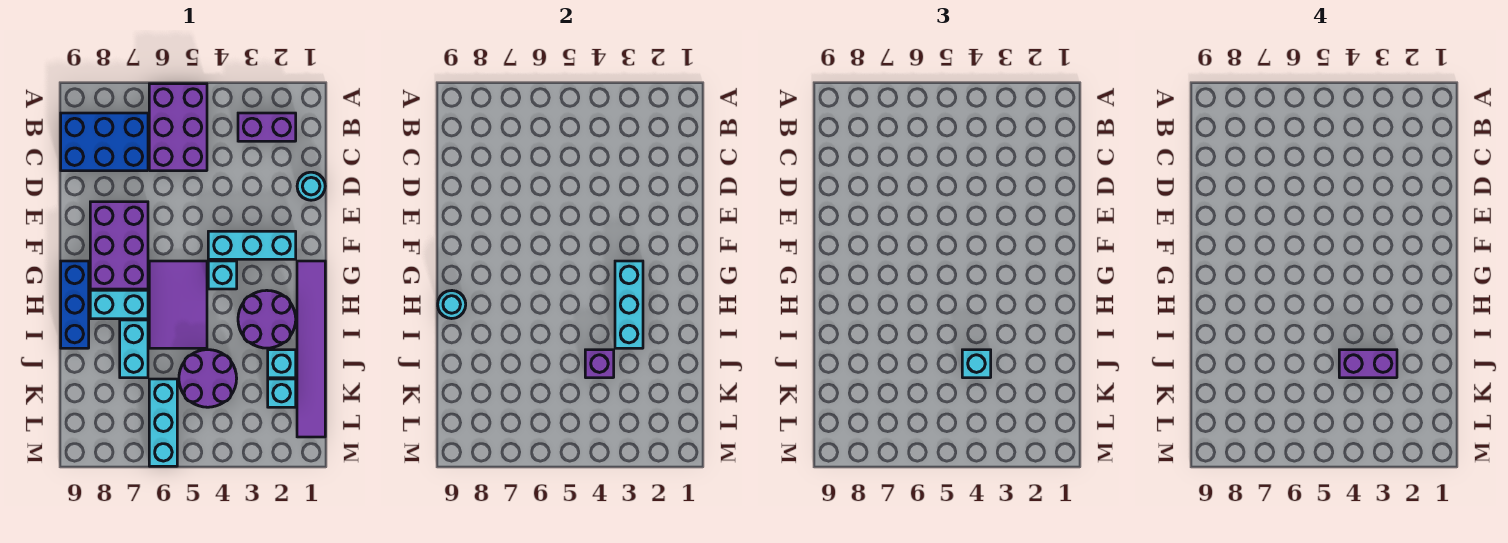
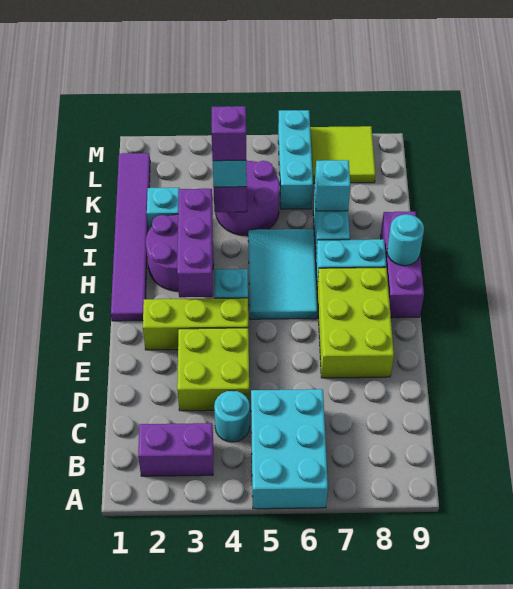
purple 2x3 brick [149,84,207,171] -> cyan 2x3 brick [251,389,328,509]
blue 2x3 brick [61,113,148,171] -> none
cyan 1x1 round brick [297,172,325,200] -> cyan 1x1 round brick moved to [214,390,250,442]
none -> lime 2x2 brick [177,328,249,411]
purple 2x3 brick [90,202,148,289] -> lime 2x3 brick [317,267,394,378]
cyan 1x3 brick [208,231,296,259] -> lime 1x3 brick [143,298,248,350]
cyan 1x3 brick [615,261,643,348] -> purple 1x3 brick [177,189,213,297]
purple 2x3 tile [149,261,207,348] -> cyan 2x3 tile [248,229,317,319]
blue 1x3 brick [61,261,89,348] -> purple 1x3 brick [381,212,424,318]
purple 1x2 brick [1339,350,1397,378] -> purple 1x1 brick [212,106,246,161]
cyan 1x1 brick [268,379,296,407] -> cyan 1x1 brick moved to [315,160,350,211]
none -> lime 2x2 tile [310,126,376,183]

